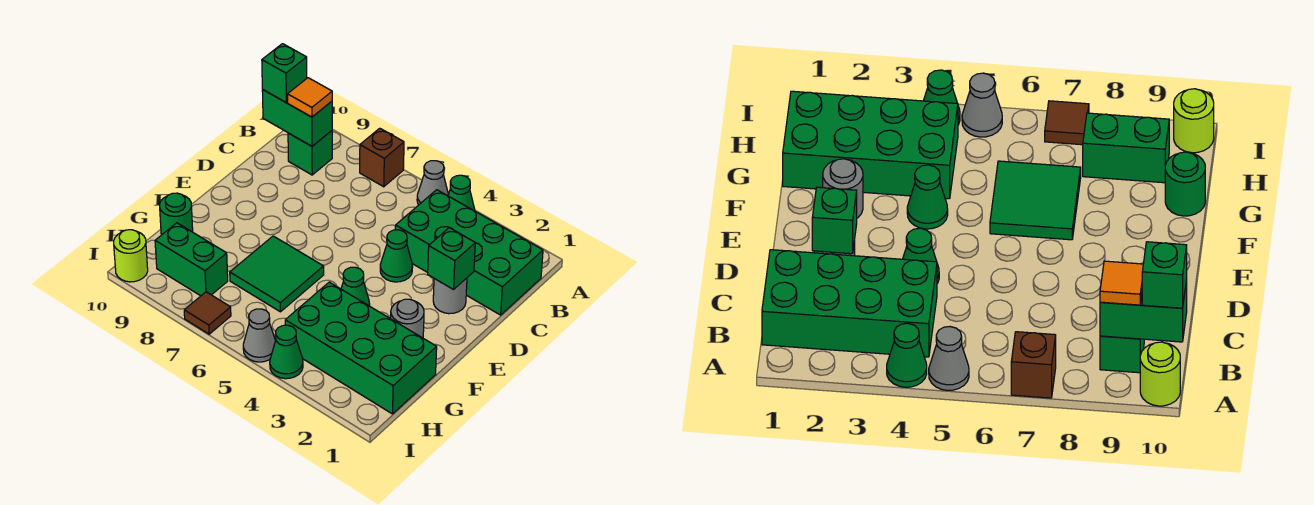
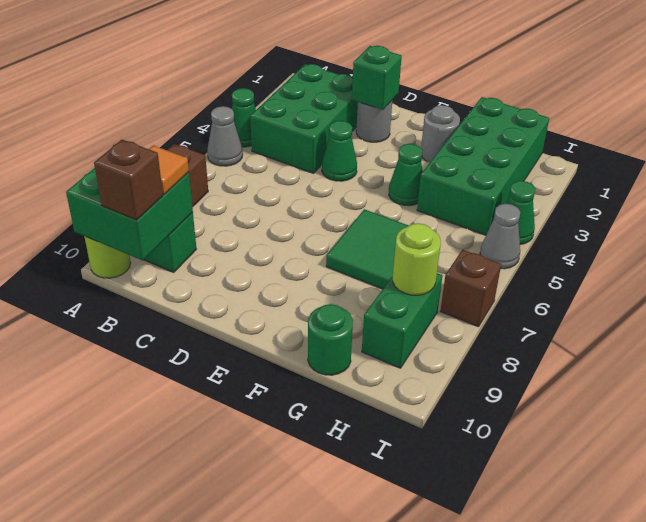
green 2x4 brick [395,190,543,315] -> green 2x3 brick [250,64,358,173]
green 1x2 brick [262,89,332,146] -> green 2x2 brick [66,168,193,261]
green 1x1 brick [262,44,307,102] -> brown 1x1 brick [94,140,163,220]
brown 1x1 tile [184,292,231,334] -> brown 1x1 brick [440,250,501,327]
lime 1x1 round brick [114,230,148,282] -> lime 1x1 round brick moved to [393,223,441,295]

